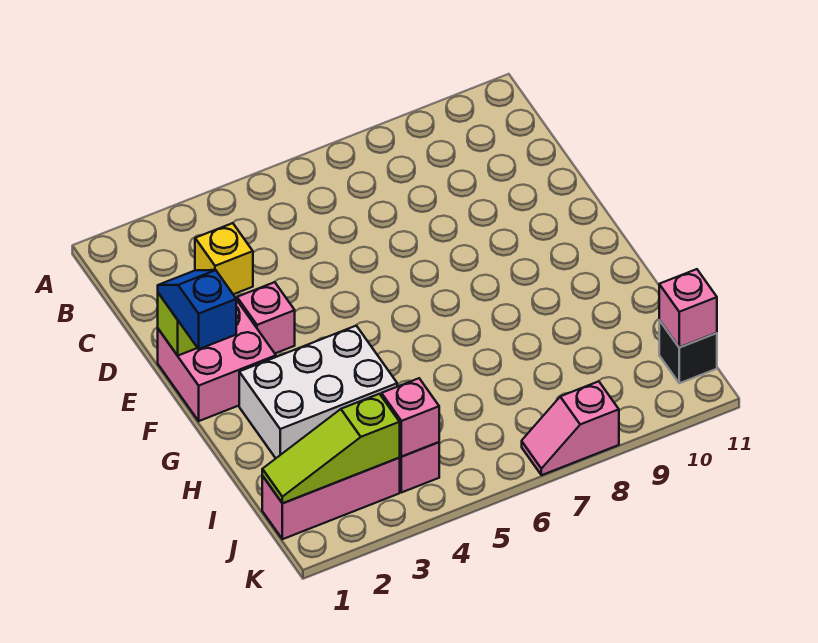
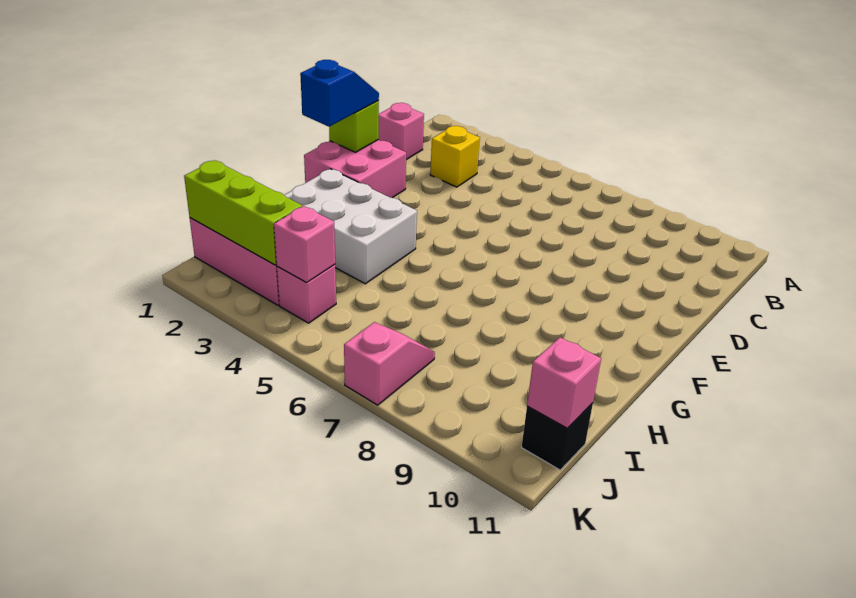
pink 1x1 brick [237,282,295,353] -> pink 1x1 brick moved to [378,103,424,160]
lime 1x3 slope [262,394,400,503] -> lime 1x3 brick [184,160,302,265]
pink 1x2 slope [522,381,619,475] -> pink 1x2 slope turned to [344,322,435,405]

